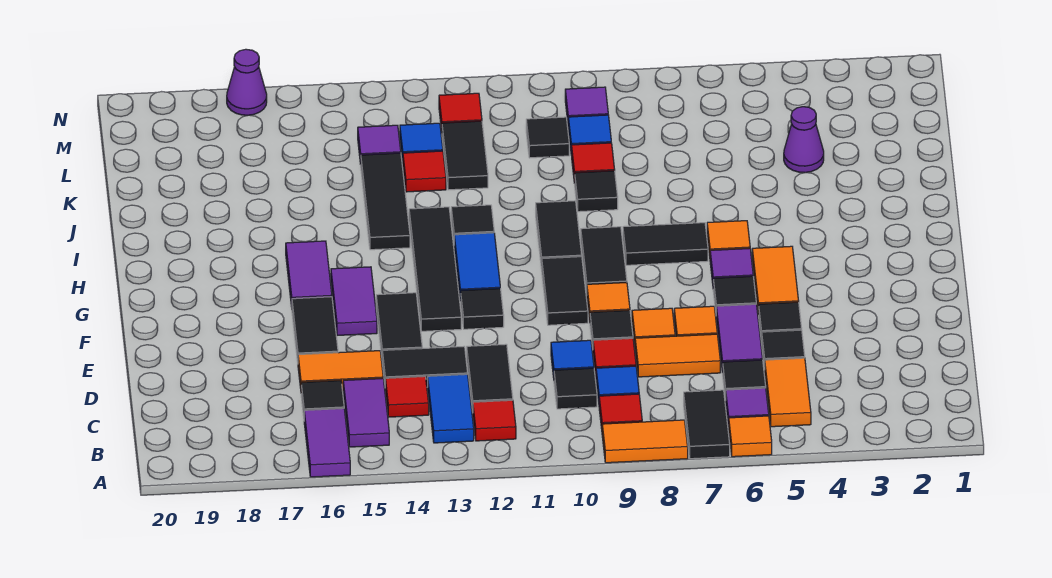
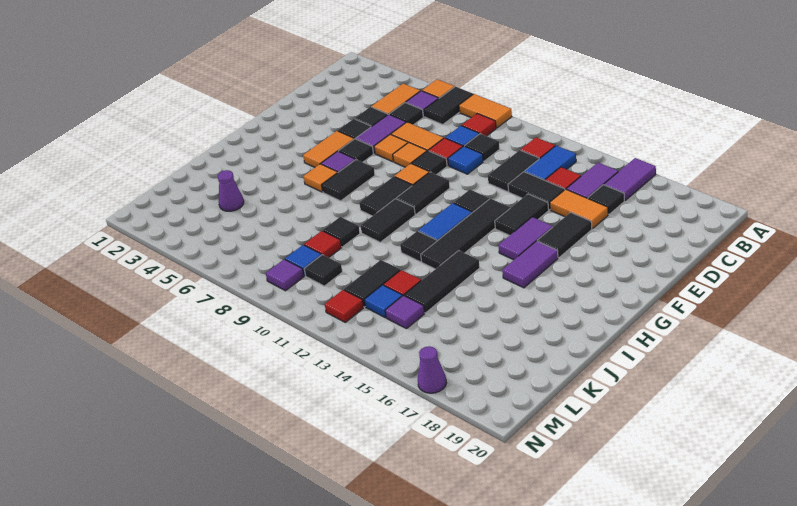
black 1x2 tile [623,223,708,265] -> black 1x2 tile turned to [322,160,375,201]

